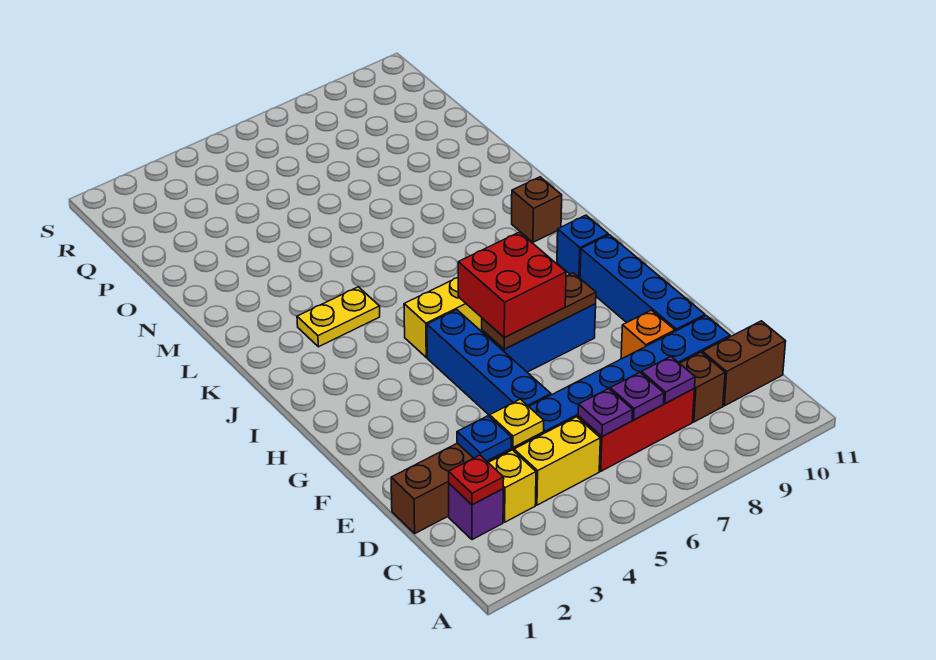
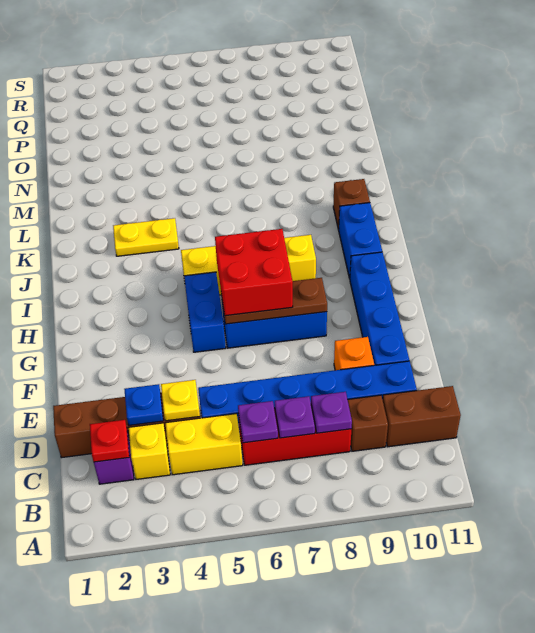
blue 1x4 brick [427,310,551,416] -> blue 1x2 brick [184,272,226,352]
blue 1x1 brick [557,215,608,278] -> blue 1x2 brick [338,203,382,279]

